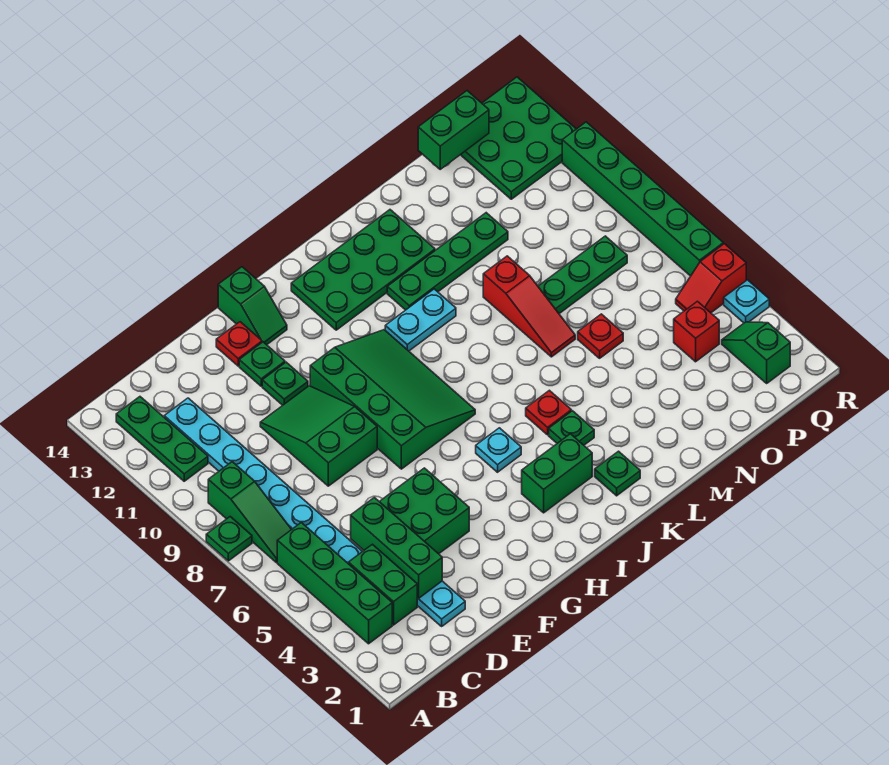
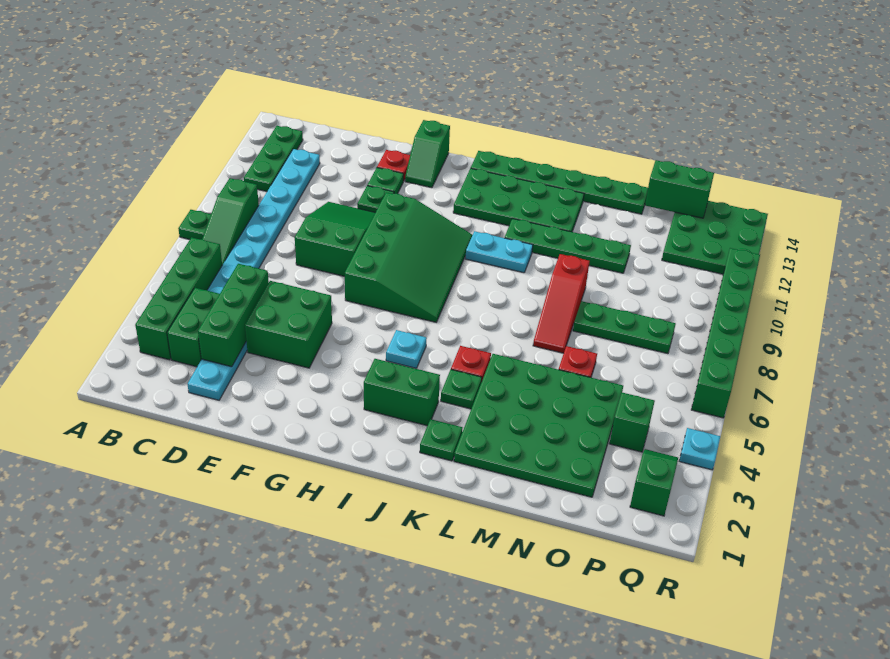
none -> green 1x6 plate [471,151,648,214]
none -> green 4x4 plate [454,354,623,497]
red 1x1 brick [674,301,719,362] -> green 1x1 brick [610,393,655,452]
red 1x2 slope [676,244,746,313] -> none

